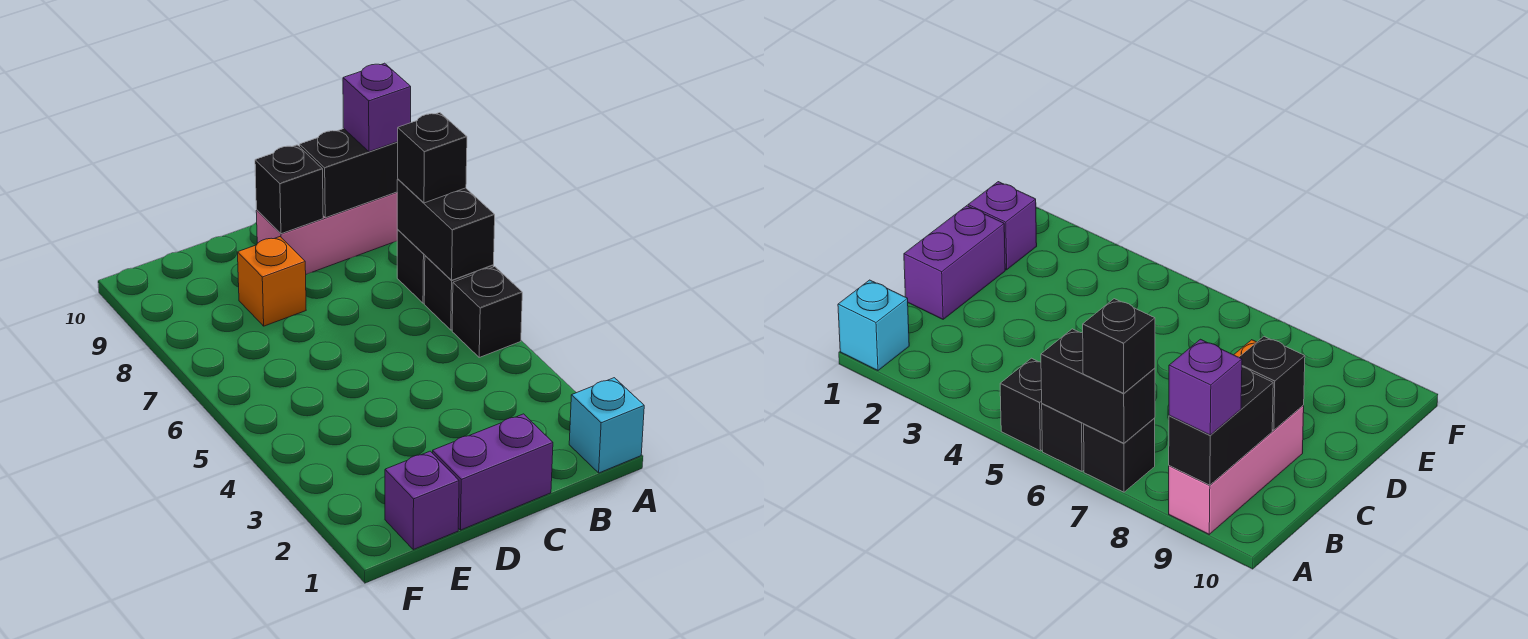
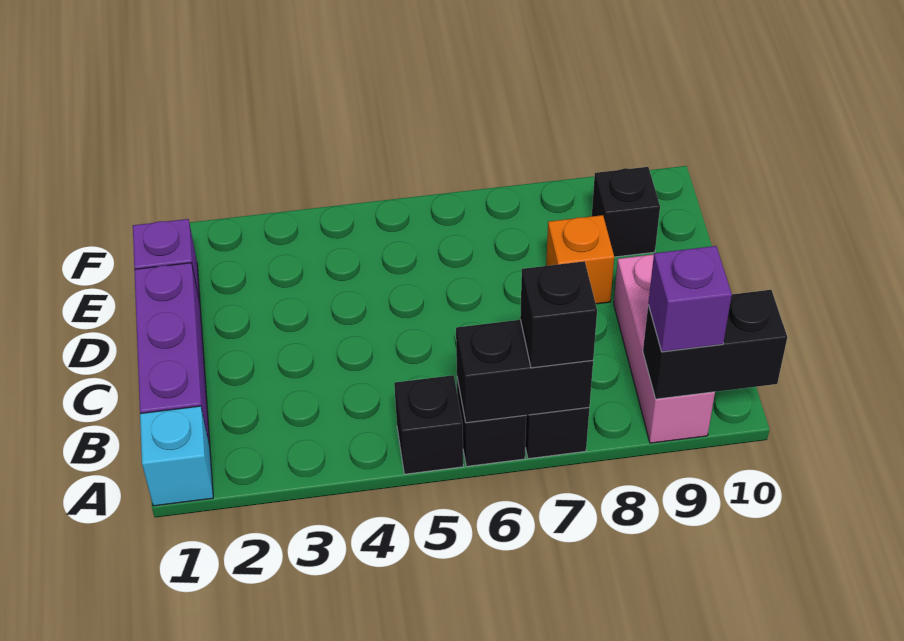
black 1x2 brick [300,129,398,218] -> black 1x2 brick turned to [643,290,787,399]
purple 1x2 brick [433,414,553,530] -> purple 1x3 brick [134,263,210,447]
black 1x1 brick [255,145,323,234] -> black 1x1 brick moved to [592,167,660,257]

